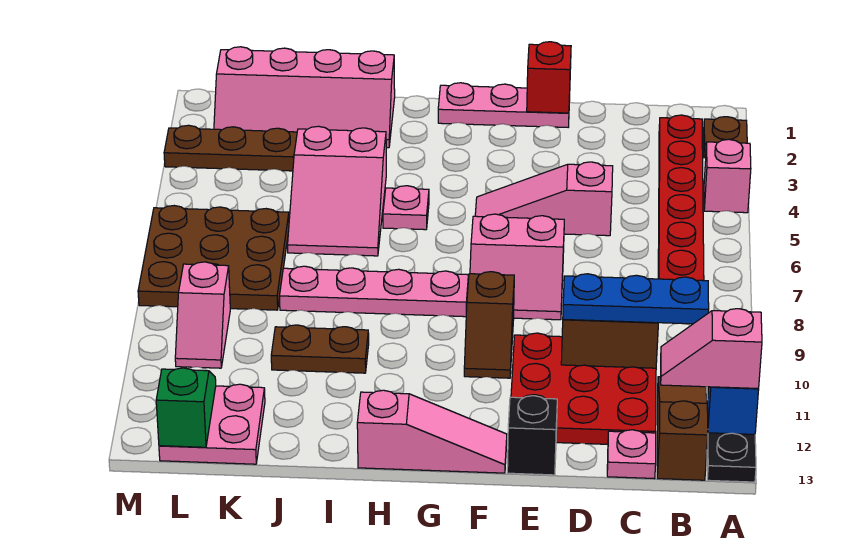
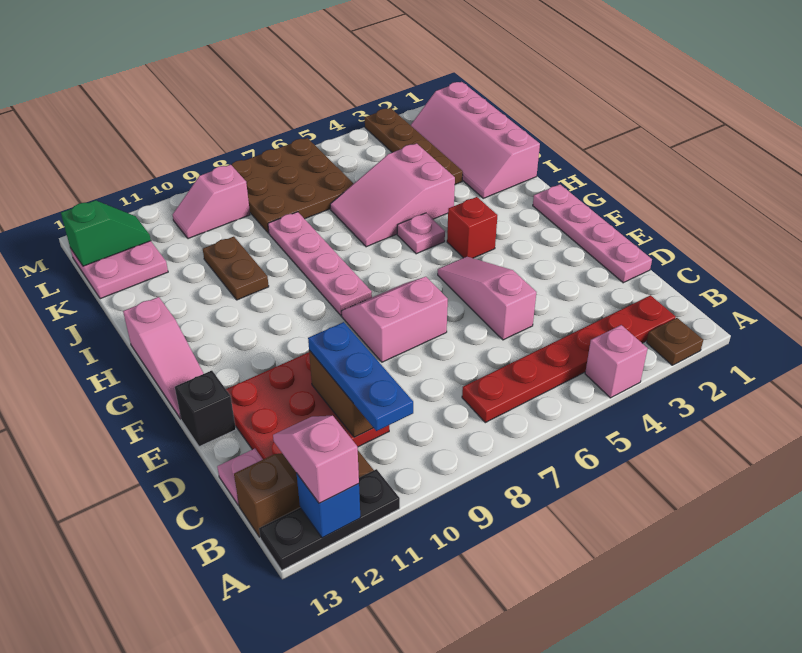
pink 1x3 plate [438,83,570,127] -> pink 1x4 plate [533,184,652,283]
red 1x1 brick [527,42,571,113] -> red 1x1 brick moved to [447,197,497,258]
pink 2x2 slope [470,214,564,320] -> pink 2x2 slope turned to [341,277,448,362]
brown 1x2 slope [464,272,514,378] -> none

